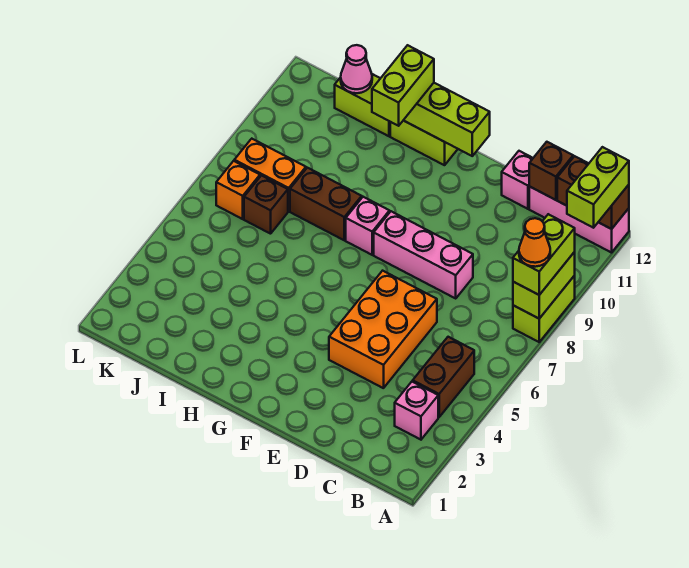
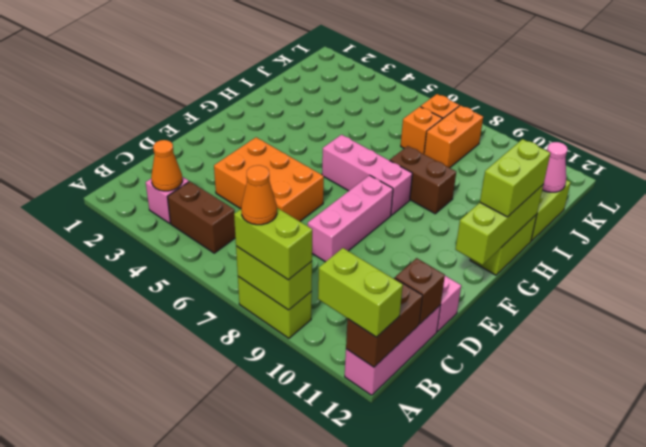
none -> orange 1x1 cone [151,140,182,191]
pink 1x1 brick [346,197,389,255] -> pink 1x3 brick [322,135,412,215]
brown 1x2 brick [290,168,362,240] -> brown 1x2 brick turned to [390,146,456,214]
lime 1x2 brick [372,45,434,126] -> lime 1x2 brick turned to [480,139,550,217]
brown 1x1 brick [244,176,288,234] -> orange 1x1 brick [401,107,442,154]

